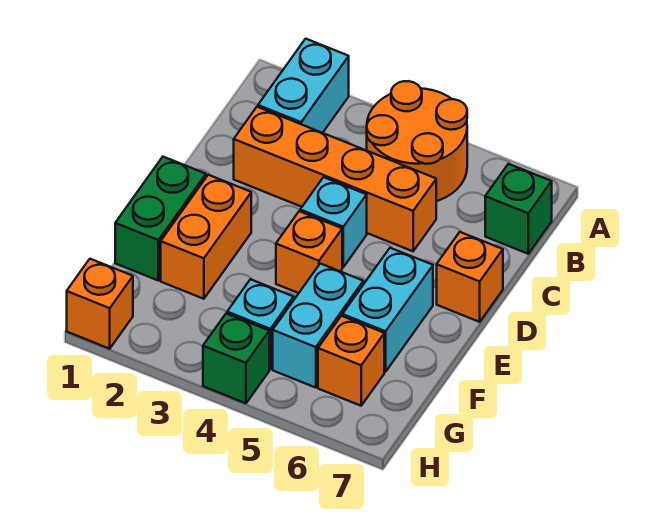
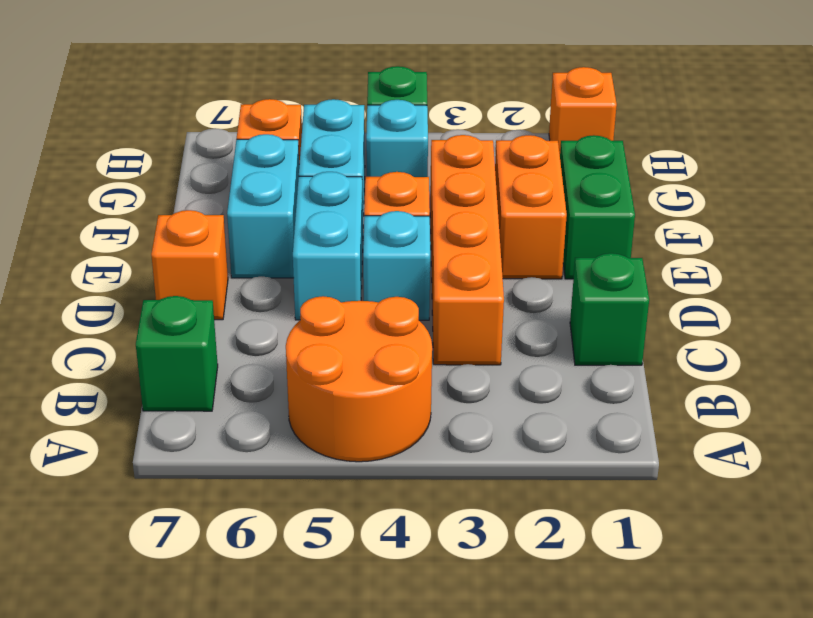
cyan 1x2 brick [258,39,349,133] -> cyan 1x2 brick moved to [293,172,363,320]
none -> green 1x1 brick [570,253,649,365]
orange 1x4 brick [234,107,436,251] -> orange 1x4 brick turned to [430,135,504,365]

